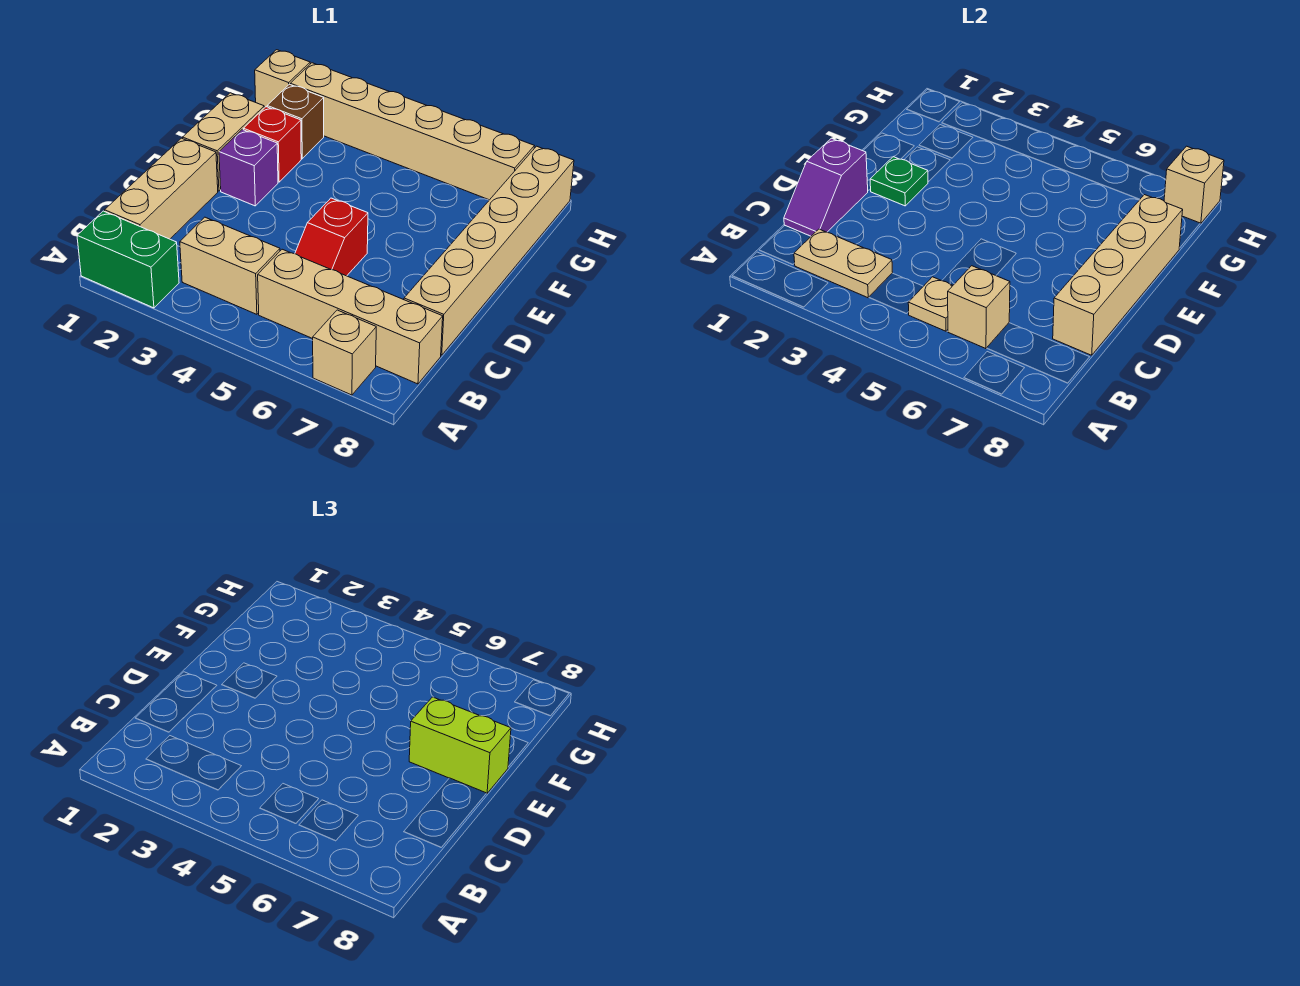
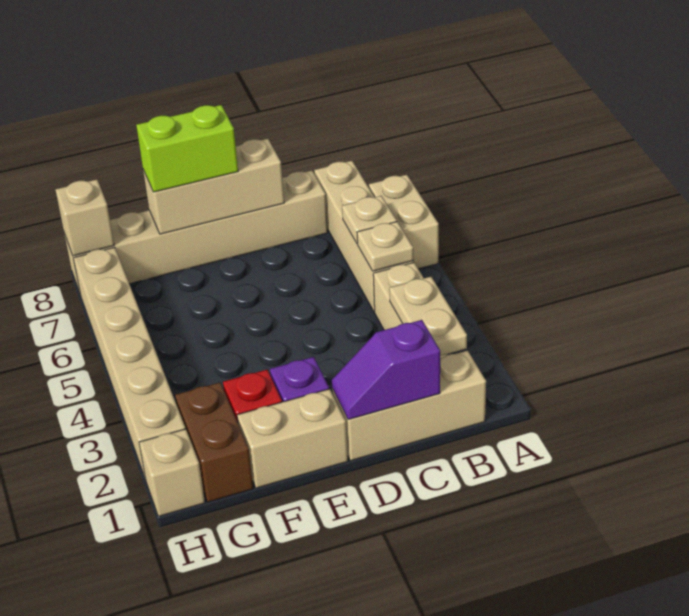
green 1x2 brick [77,211,179,308] -> none
tan 1x1 brick [313,310,376,395] -> tan 1x2 brick [369,175,439,269]
tan 1x1 brick [948,266,1010,349] -> tan 1x1 plate [342,196,397,244]
purple 1x2 slope [784,138,868,236] -> purple 1x2 slope turned to [332,320,440,420]
red 1x2 slope [295,198,368,276] -> none
tan 1x4 brick [1053,195,1183,355] -> tan 1x3 brick [143,139,284,234]
green 1x1 plate [870,157,928,206] -> none
lime 1x2 brick [409,697,511,793] -> lime 1x2 brick turned to [136,105,238,192]
brown 1x1 brick [267,84,324,159] -> brown 1x2 brick [175,383,253,502]

